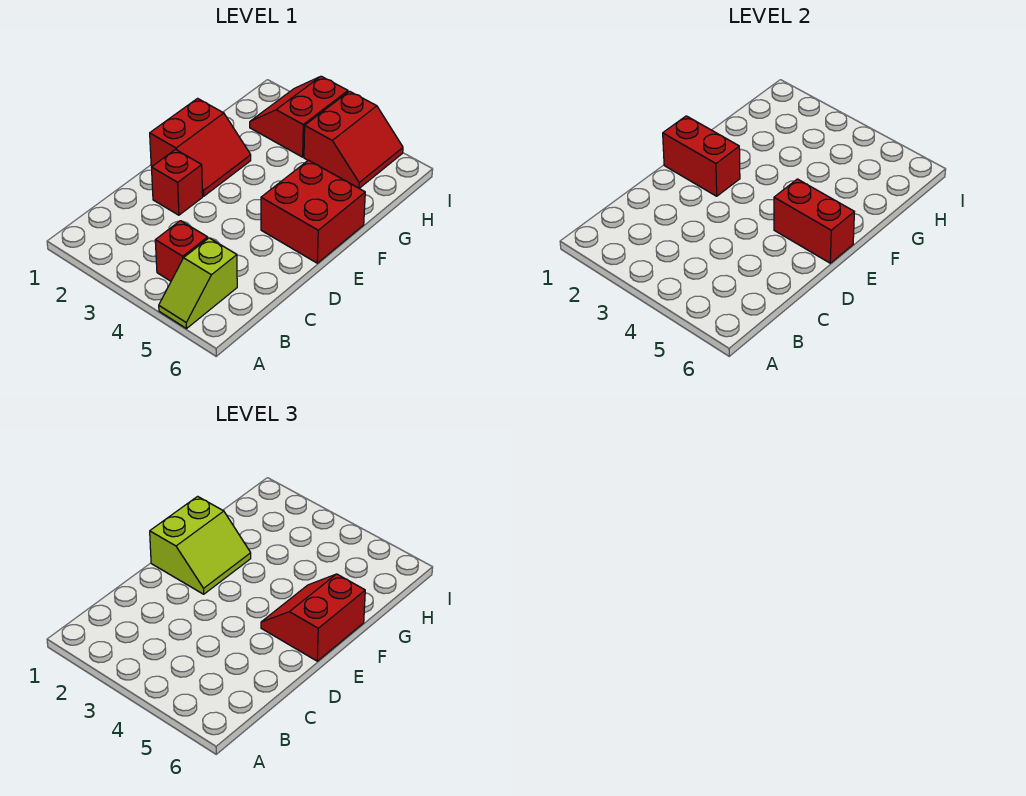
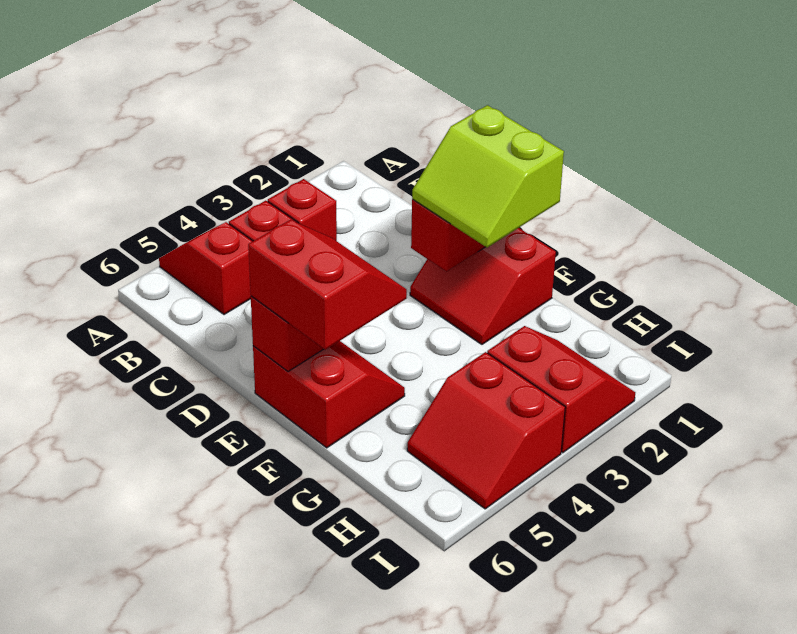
lime 1x2 slope [159,238,237,329] -> red 1x2 slope [159,222,253,315]
red 1x1 brick [151,150,203,215] -> red 1x1 brick moved to [268,179,337,241]
red 2x2 brick [261,160,365,263] -> red 2x2 slope [253,341,405,448]

